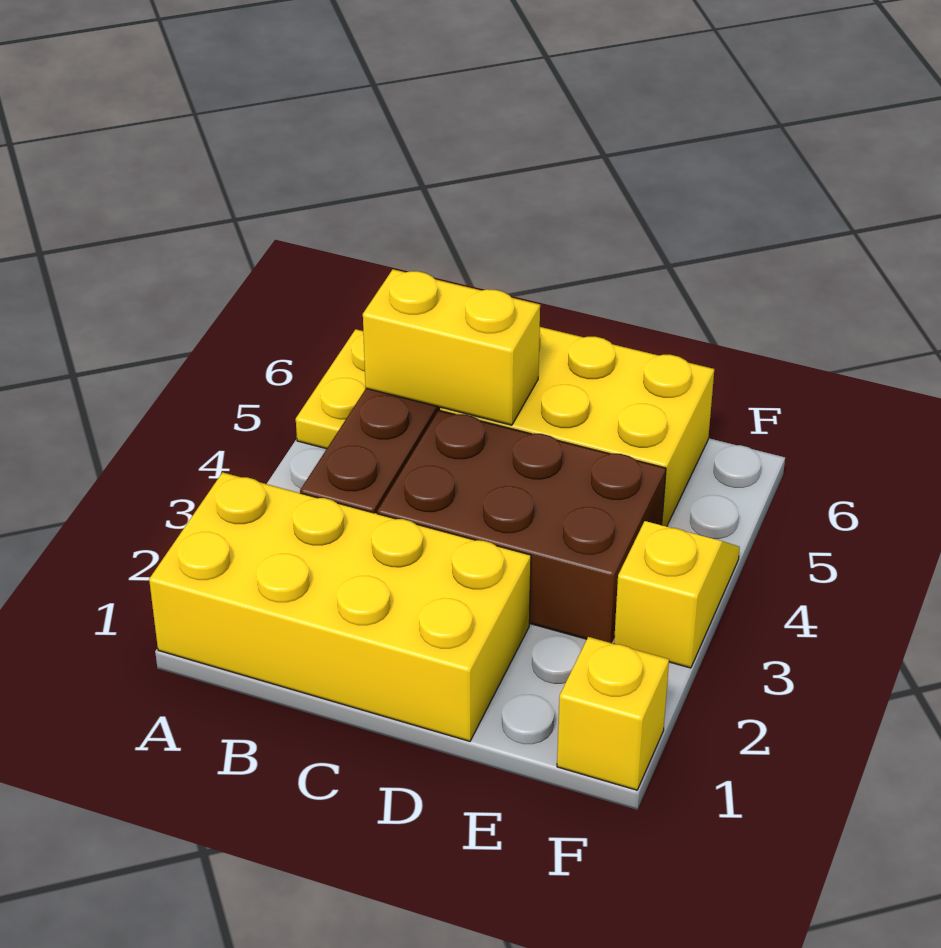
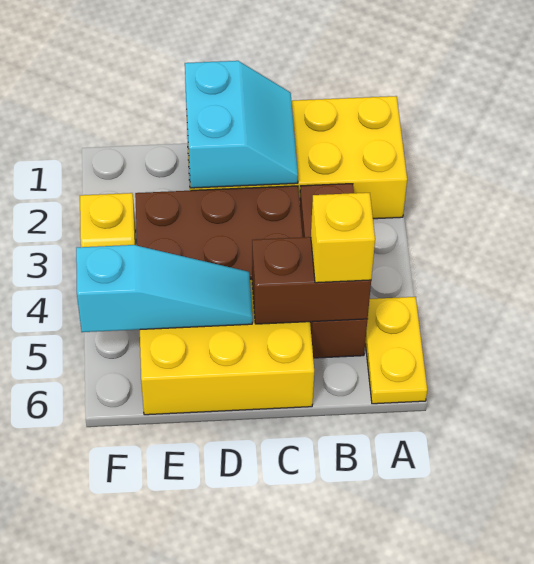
yellow 1x2 brick [363,269,540,425] -> brown 1x2 brick [252,237,371,324]
none -> cyan 2x2 slope [185,61,298,188]
none -> cyan 1x3 slope [76,245,253,332]
yellow 1x1 brick [557,637,669,790] -> yellow 1x1 brick moved to [311,193,375,283]

